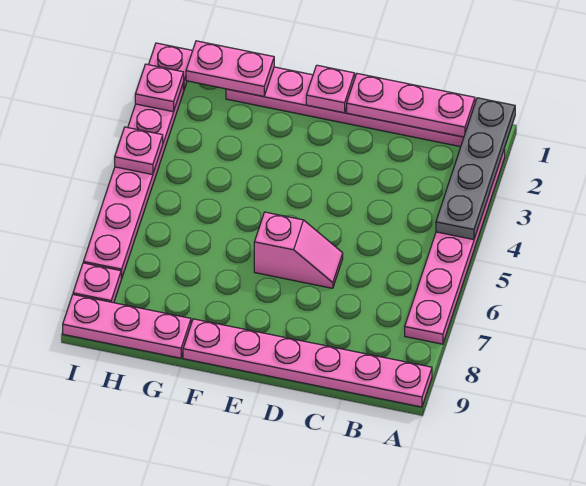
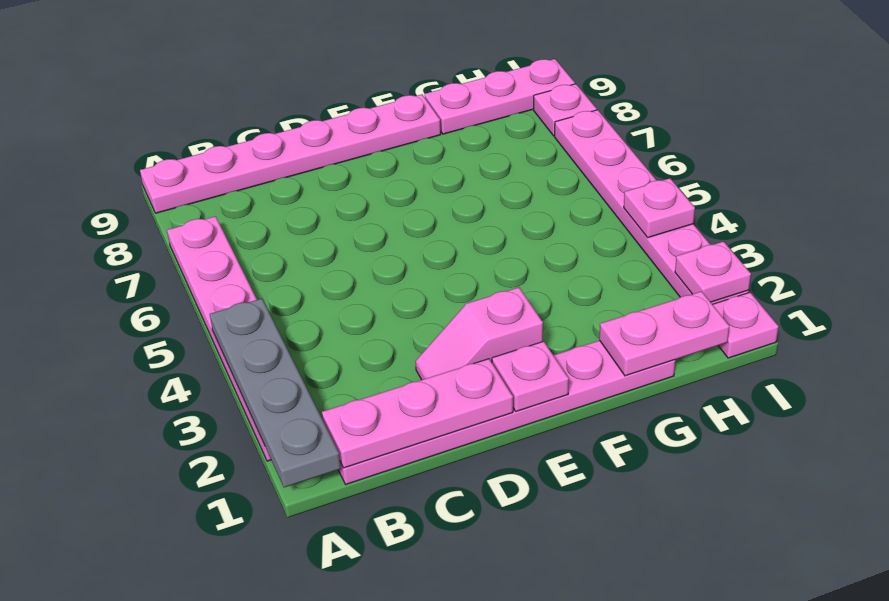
pink 1x2 slope [254,212,343,288] -> pink 1x2 slope moved to [415,287,543,380]

